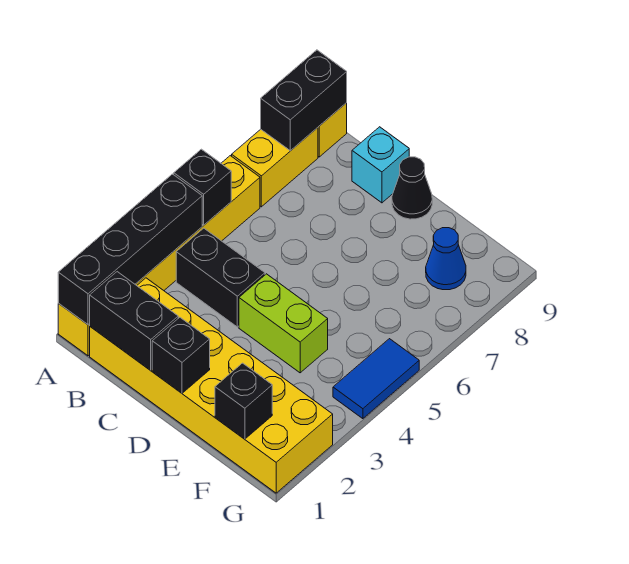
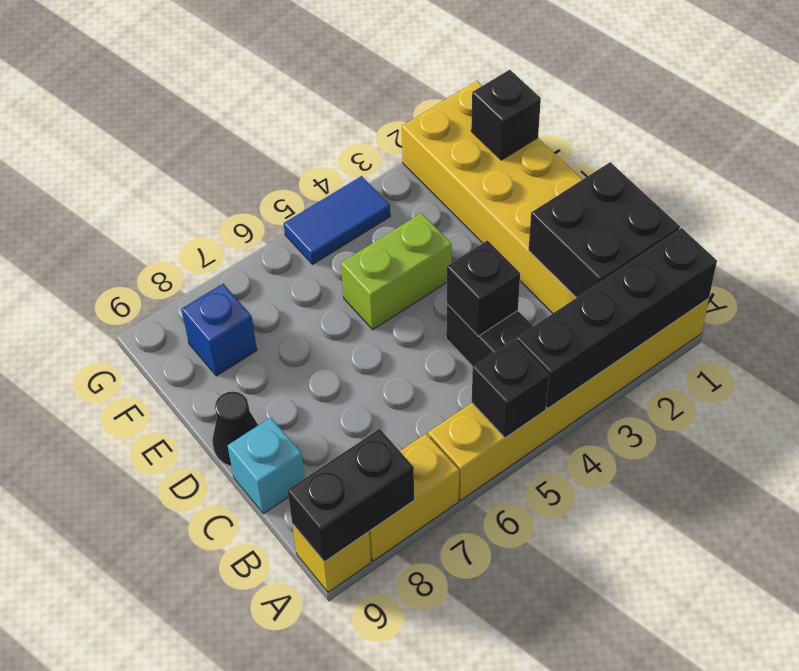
black 1x2 brick [90,272,178,370] -> black 2x2 brick [529,162,680,298]
black 1x1 brick [152,317,210,393] -> black 1x1 brick moved to [447,240,520,336]
lime 1x2 brick [239,274,328,373] -> lime 1x2 brick turned to [341,213,452,330]
blue 1x1 cone [426,228,466,290] -> blue 1x1 brick [182,284,257,376]

